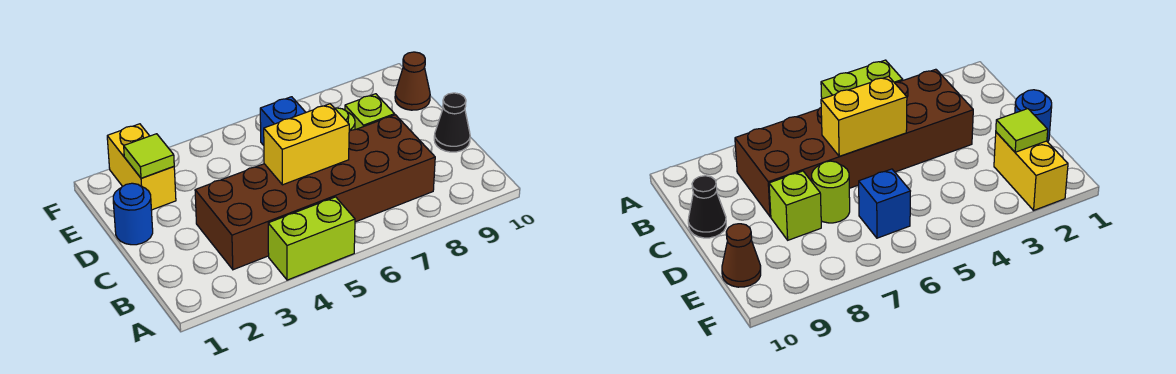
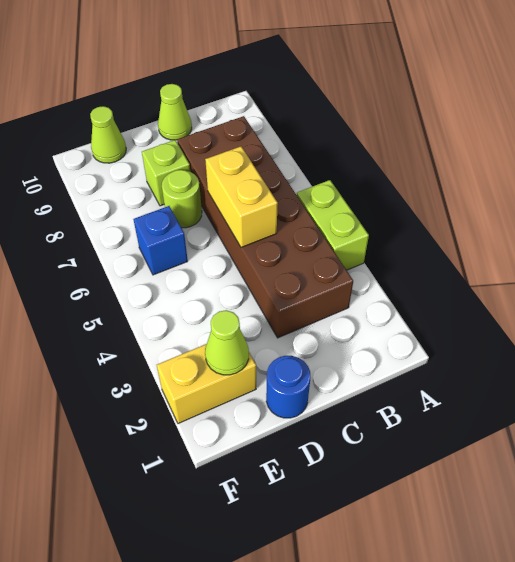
black 1x1 cone [434,93,470,152] -> lime 1x1 cone [158,84,192,140]
lime 1x1 tile [124,134,174,178] -> lime 1x1 cone [205,310,249,375]
brown 1x1 cone [395,52,430,110] -> lime 1x1 cone [90,106,126,163]

